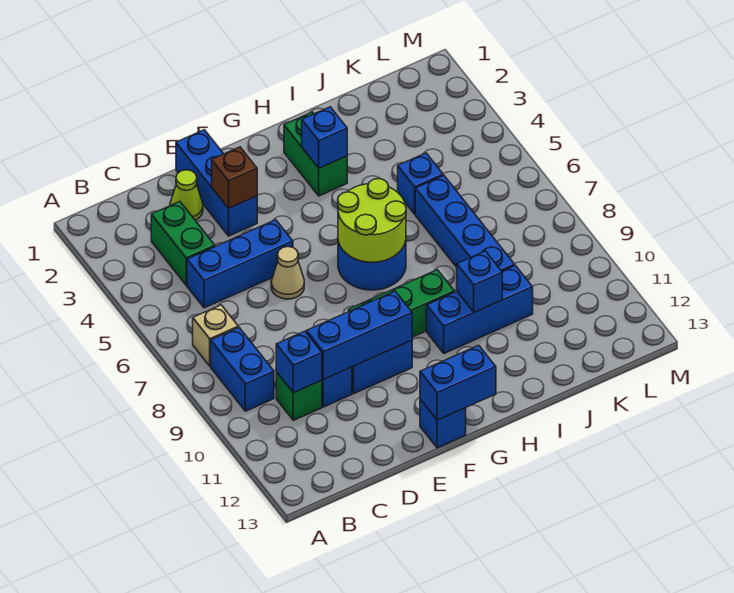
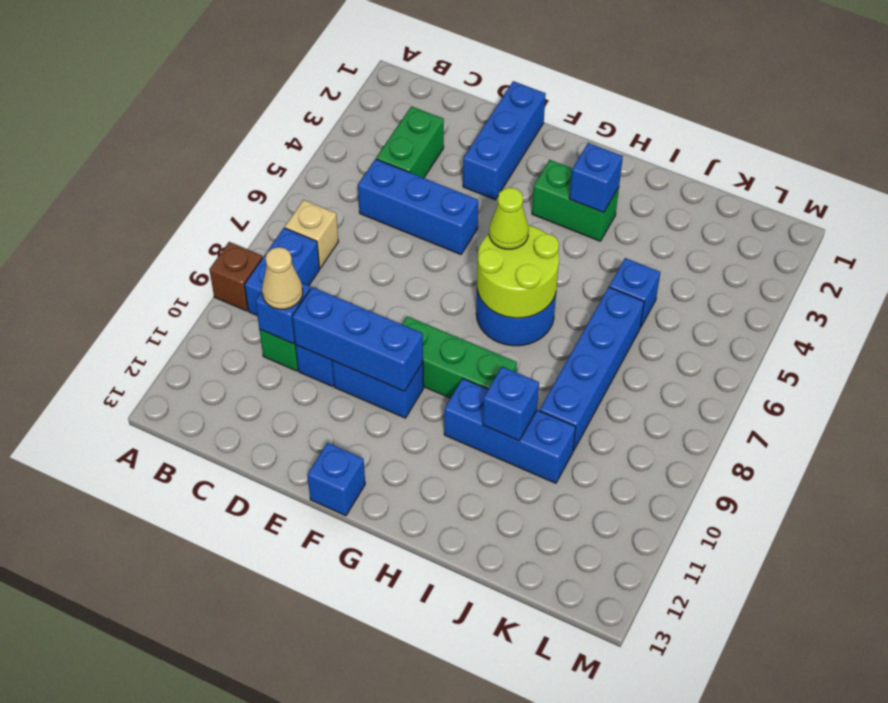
lime 1x1 cone [170,170,203,220] -> lime 1x1 cone moved to [489,188,529,249]
brown 1x1 brick [212,147,257,208] -> brown 1x1 brick moved to [209,242,262,311]
tan 1x1 cone [271,247,304,299] -> tan 1x1 cone moved to [262,247,303,309]
blue 1x2 brick [420,345,496,420] -> none
green 1x2 brick [284,112,347,196] -> green 1x2 brick turned to [532,160,619,241]

